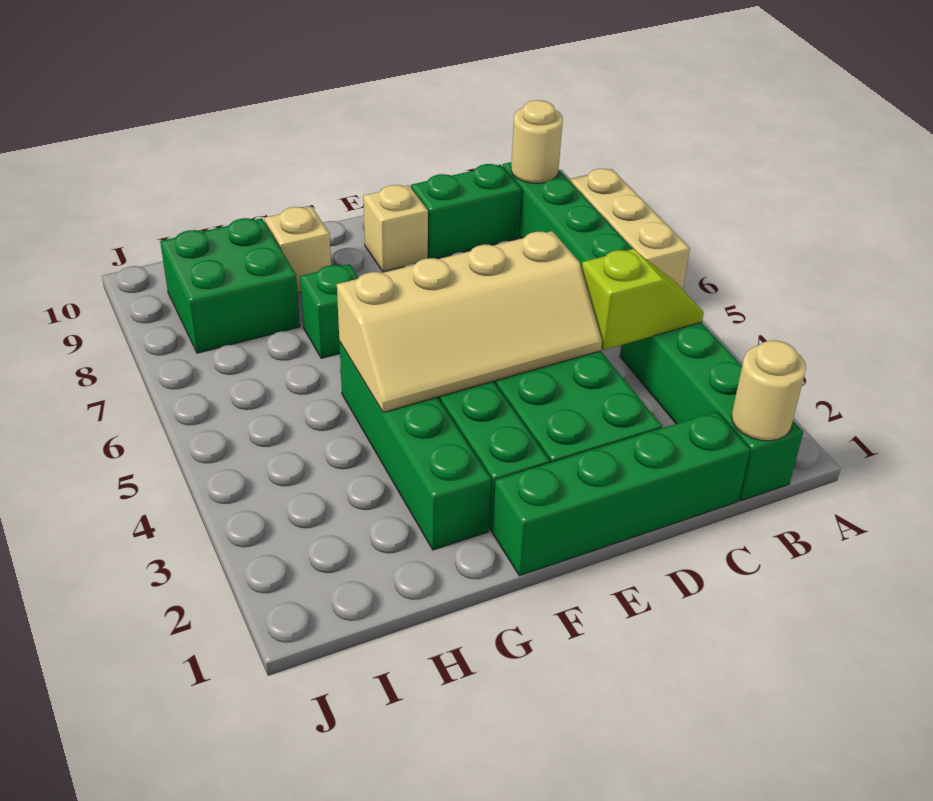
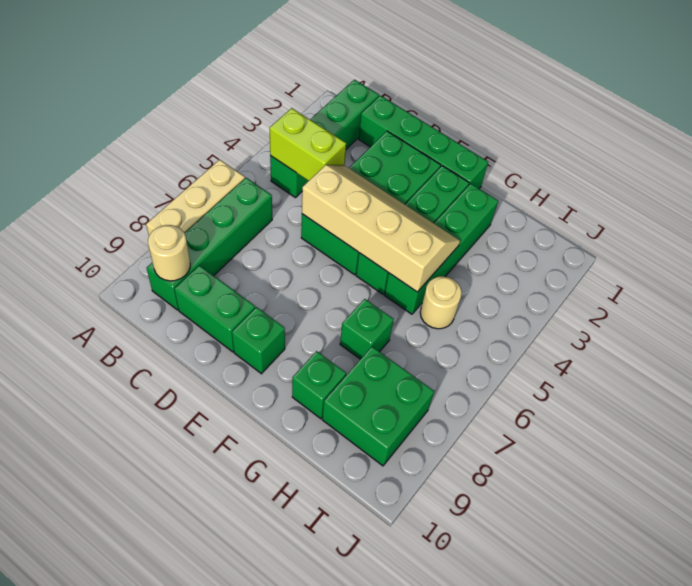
tan 1x1 round brick [732,340,806,441] -> tan 1x1 round brick moved to [420,276,462,329]
lime 1x2 slope [582,249,704,350] -> lime 1x2 brick [270,108,346,181]
tan 1x1 brick [363,185,428,272] -> green 1x1 brick [232,307,285,374]
tan 1x1 brick [264,207,331,293] -> green 1x1 brick [292,351,346,419]

